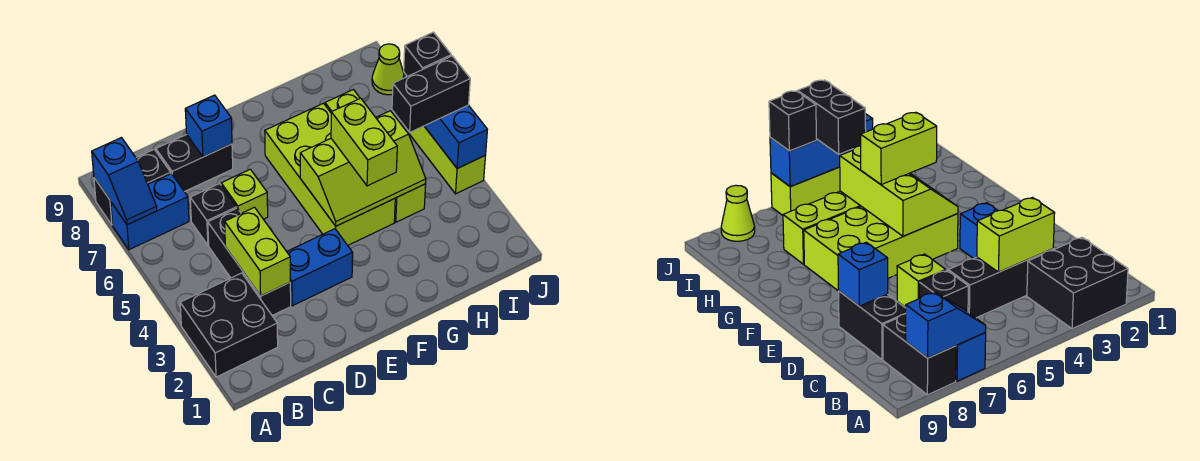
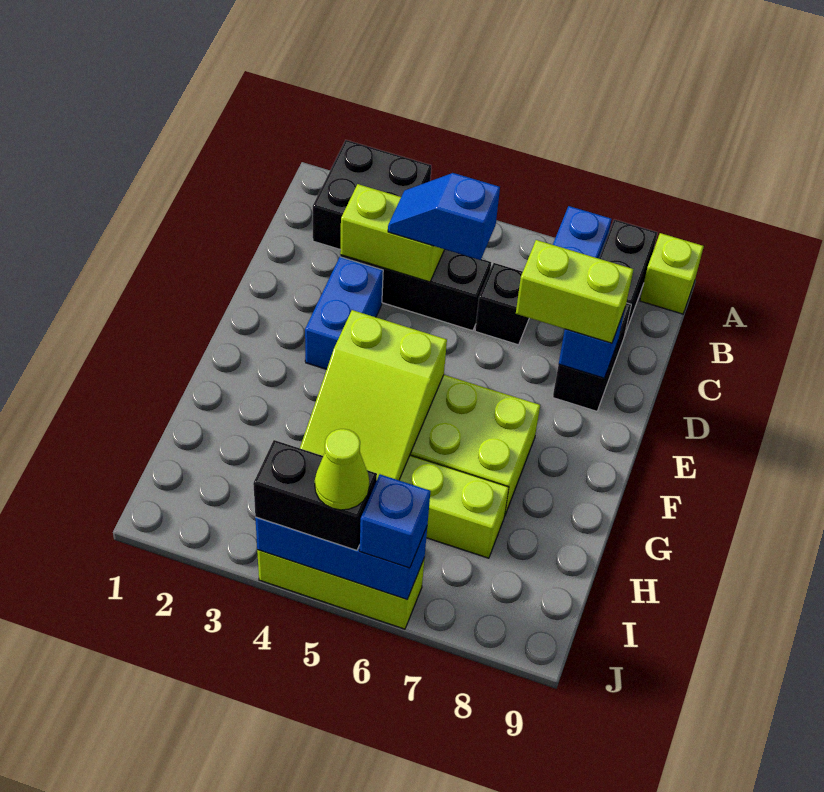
blue 1x2 slope [92,138,157,225] -> blue 1x2 slope moved to [388,173,500,260]
lime 1x1 brick [221,169,268,219] -> lime 1x1 brick moved to [640,233,704,314]
lime 2x3 slope [300,111,426,226] -> lime 2x3 slope turned to [300,310,447,480]
lime 1x2 brick [331,98,397,186] -> lime 1x2 brick moved to [516,240,634,343]
black 1x2 brick [392,56,470,132] -> black 1x2 brick turned to [253,440,377,551]
black 1x1 brick [404,32,451,77] -> blue 1x1 brick [360,474,430,568]
lime 1x1 cone [372,44,404,95] -> lime 1x1 cone moved to [315,429,369,510]

